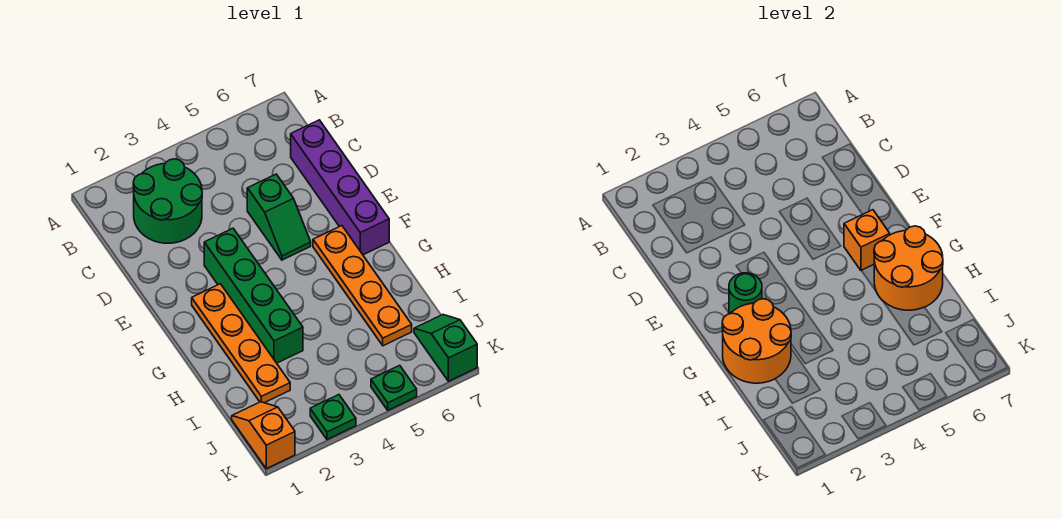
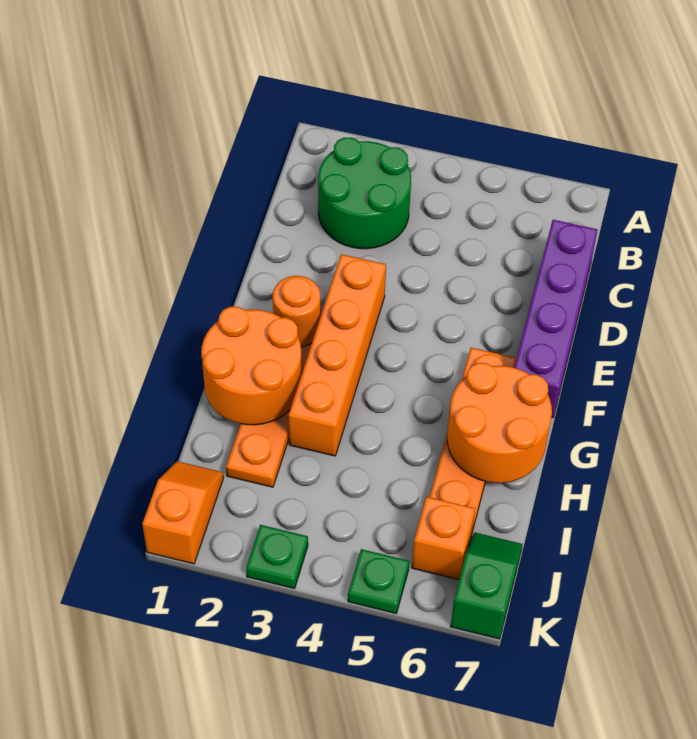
green 1x2 slope [247,174,311,260] -> none
green 1x4 brick [204,228,303,363] -> orange 1x4 brick [288,254,386,456]
green 1x1 round brick [729,273,762,314] -> orange 1x1 round brick [273,276,321,347]
orange 1x1 brick [844,210,890,271] -> orange 1x1 brick moved to [412,497,475,580]

